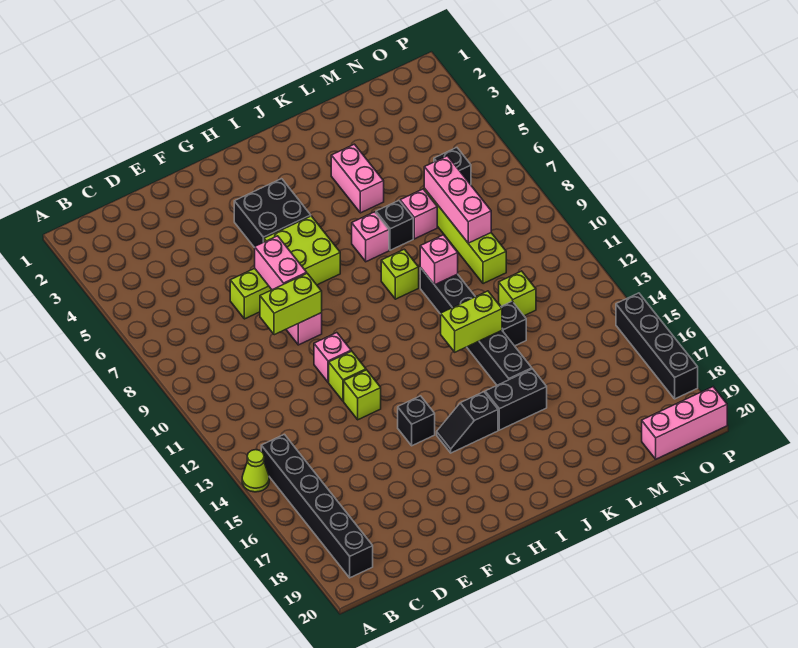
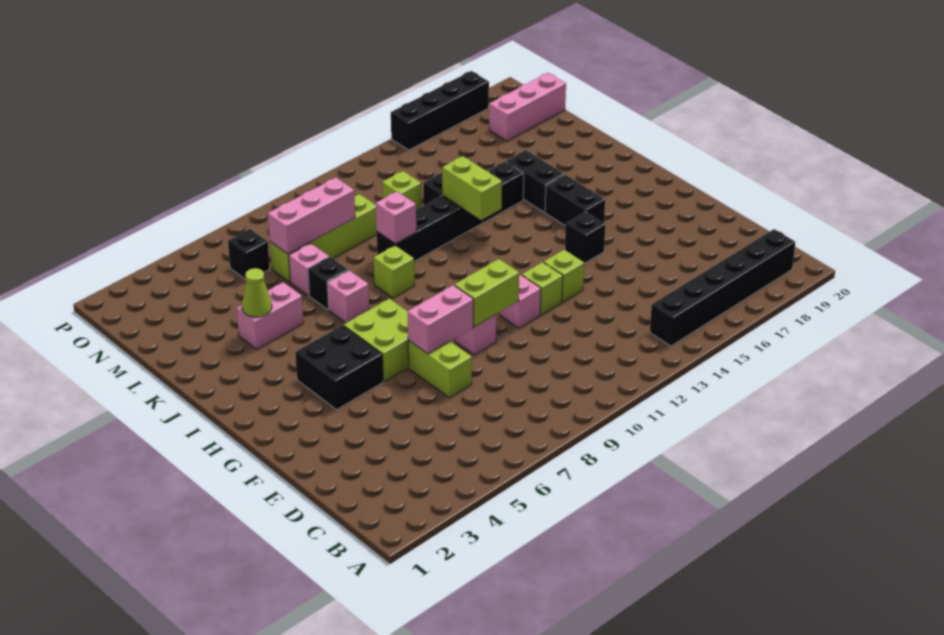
lime 1x1 cone [242,450,269,492] -> lime 1x1 cone moved to [242,268,272,317]
lime 1x2 brick [260,273,322,335] -> lime 1x2 brick turned to [454,259,519,327]
black 1x2 slope [437,392,498,453] -> black 1x2 brick [545,175,605,226]
pink 1x3 brick [642,387,727,459] -> pink 1x3 brick turned to [489,73,566,141]

